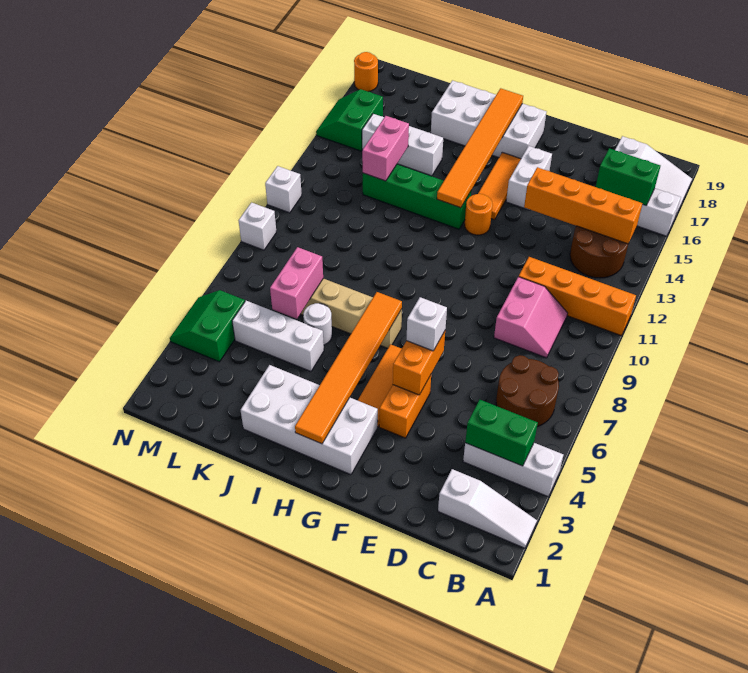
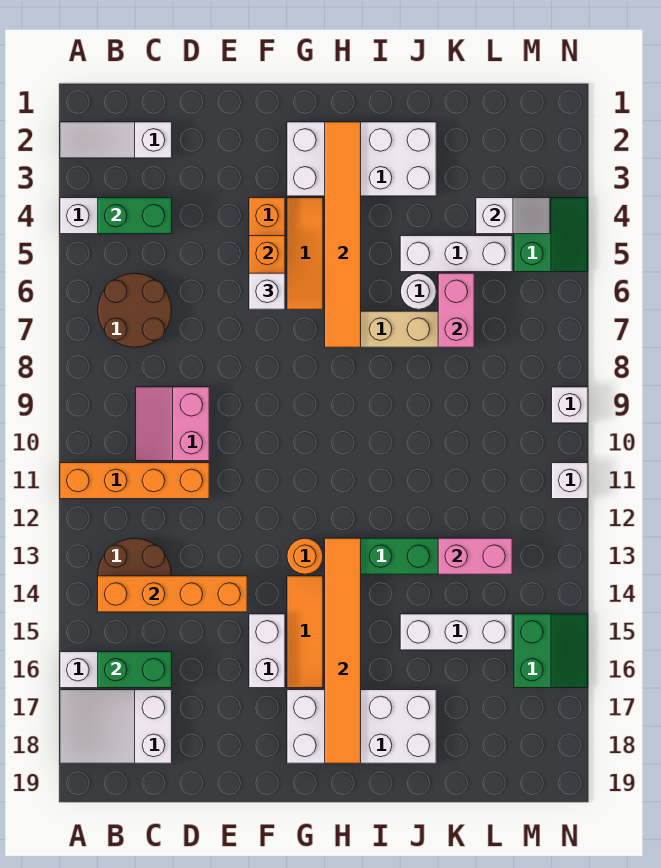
pink 1x2 brick [362,116,409,181] -> pink 1x2 brick turned to [438,538,512,574]
none -> white 1x2 slope [476,198,550,234]
orange 1x1 round brick [354,52,378,92] -> none

